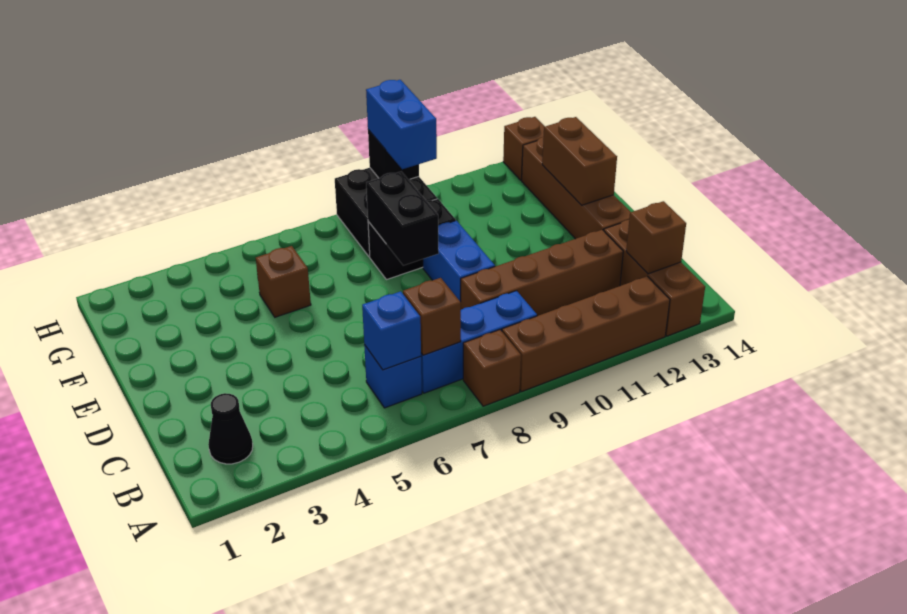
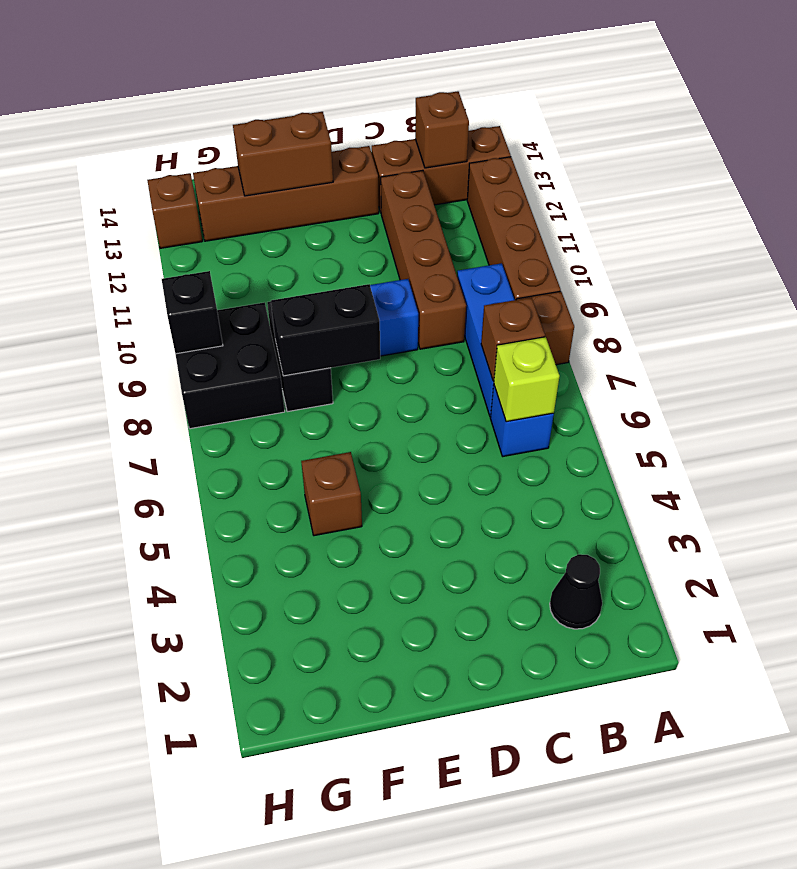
blue 1x1 brick [362,291,421,370] -> lime 1x1 brick [494,337,560,422]
blue 1x2 brick [366,80,437,169] -> none

